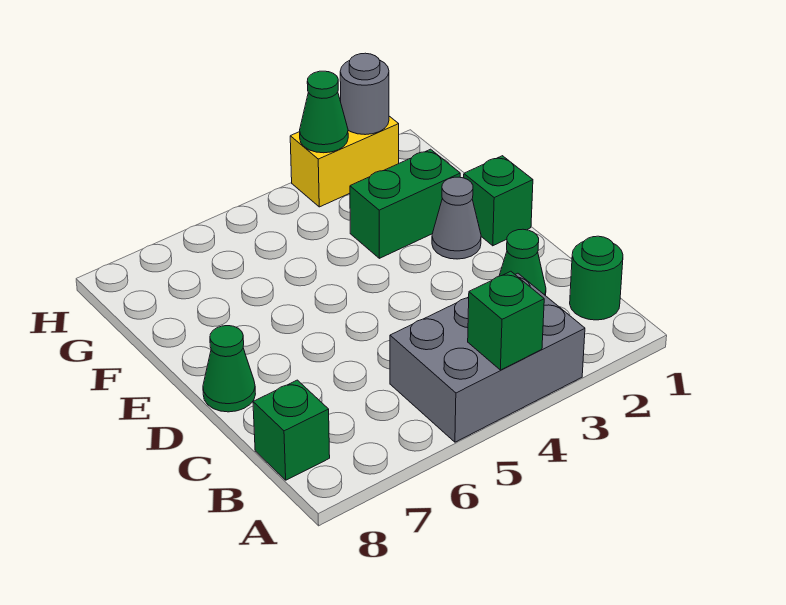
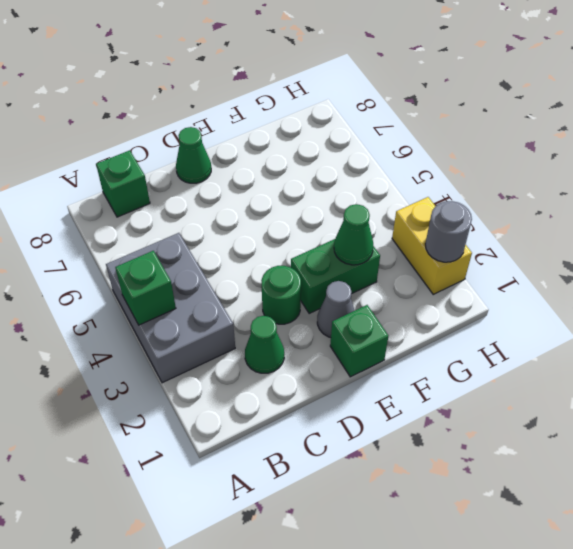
green 1x1 round brick [570,236,623,320] -> green 1x1 round brick moved to [261,266,301,324]
green 1x2 brick [350,149,460,258] -> green 1x2 brick turned to [291,239,380,313]
green 1x1 cone [300,71,348,153] -> green 1x1 cone moved to [334,204,374,265]

